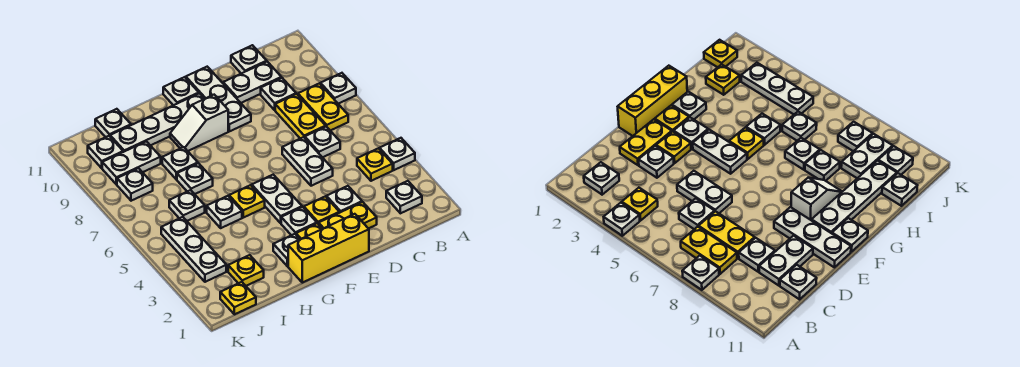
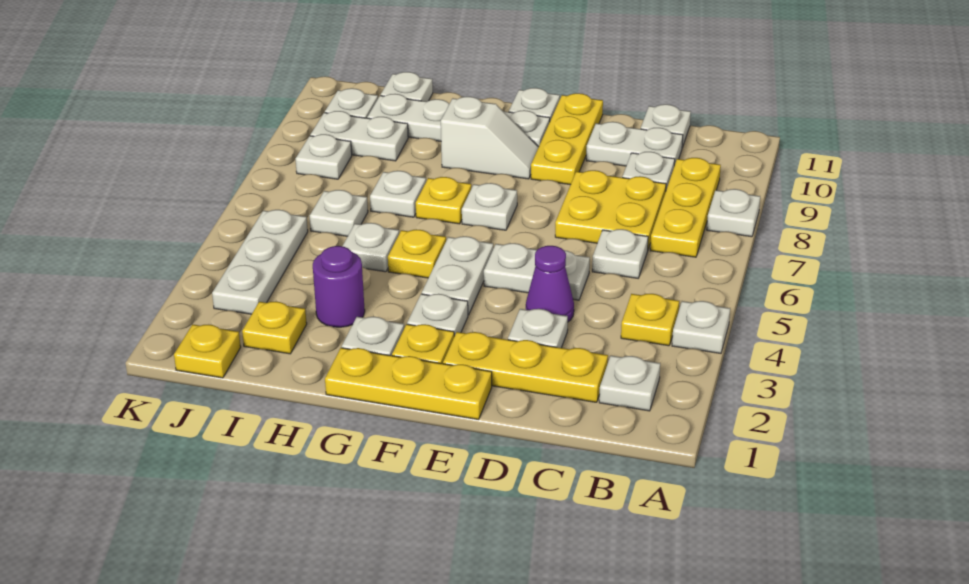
yellow 1x2 plate [298,83,348,131] -> yellow 1x3 plate [650,158,721,257]
yellow 1x2 plate [275,94,326,138] -> yellow 2x2 plate [555,170,666,249]
yellow 1x2 plate [319,202,377,229] -> yellow 1x3 plate [443,332,608,402]
none -> purple 1x1 cone [526,246,574,322]
white 1x2 plate [282,137,333,186] -> white 1x2 plate turned to [484,243,590,300]
yellow 1x3 brick [288,214,369,283] -> yellow 1x3 plate [325,348,492,419]
yellow 1x1 plate [304,196,339,224] -> yellow 1x1 plate moved to [416,177,471,224]
white 1x3 plate [186,67,251,131] -> yellow 1x3 plate [531,93,603,185]
white 1x2 slope [170,95,228,151] -> white 1x2 slope turned to [441,97,539,179]
none -> purple 1x1 round brick [313,246,365,327]
white 1x1 plate [162,147,198,180] -> white 1x1 plate moved to [462,183,517,230]

